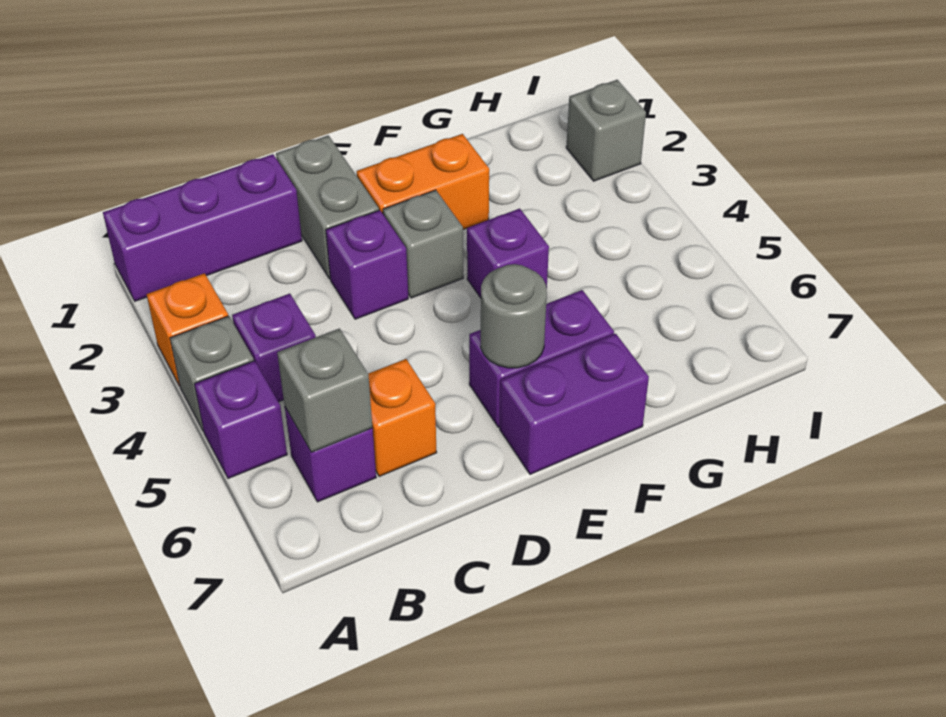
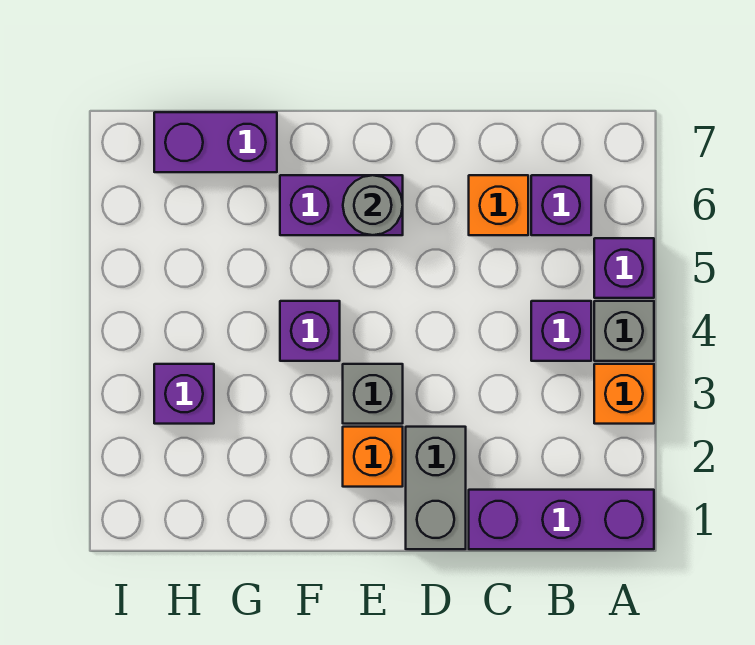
grey 1x1 brick [277,329,372,452] -> none
purple 1x1 brick [326,210,408,319] -> purple 1x1 brick moved to [154,364,214,424]
orange 1x2 brick [357,134,489,229] -> orange 1x1 brick [343,427,403,487]
purple 1x2 brick [500,334,649,474] -> purple 1x2 brick moved to [154,112,277,172]
grey 1x1 brick [566,80,646,181] -> none

